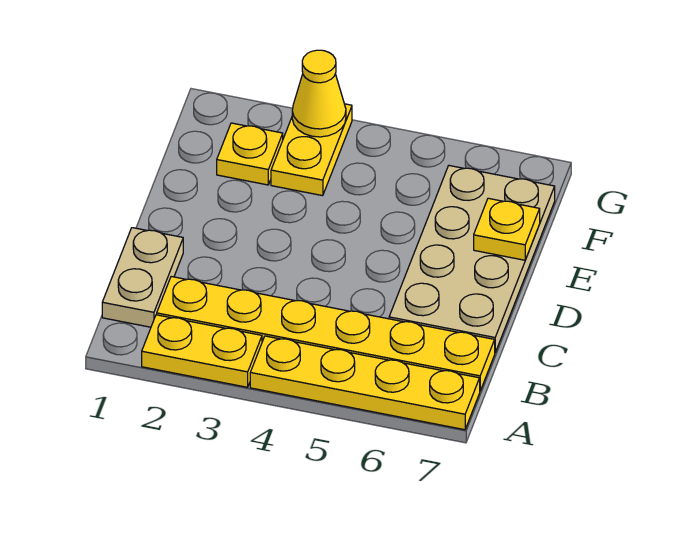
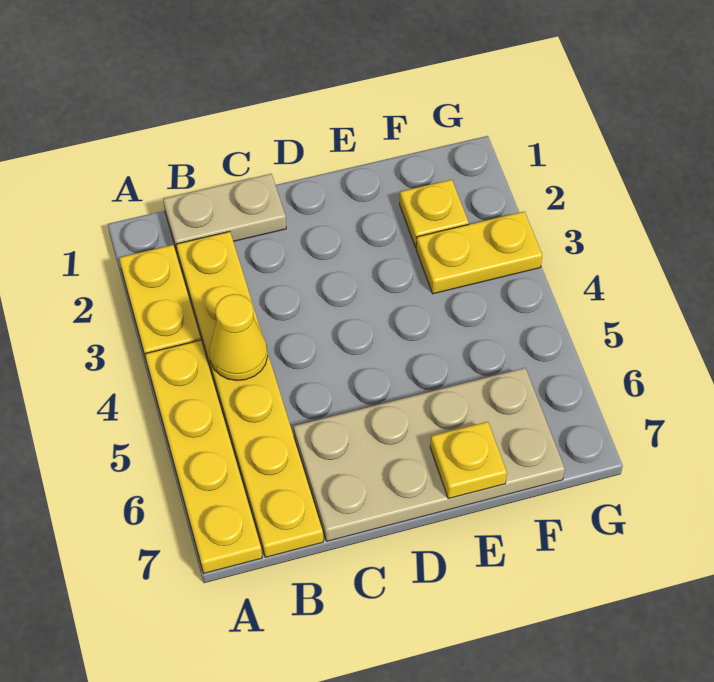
yellow 1x1 cone [292,50,346,137] -> yellow 1x1 cone moved to [209,294,268,381]

